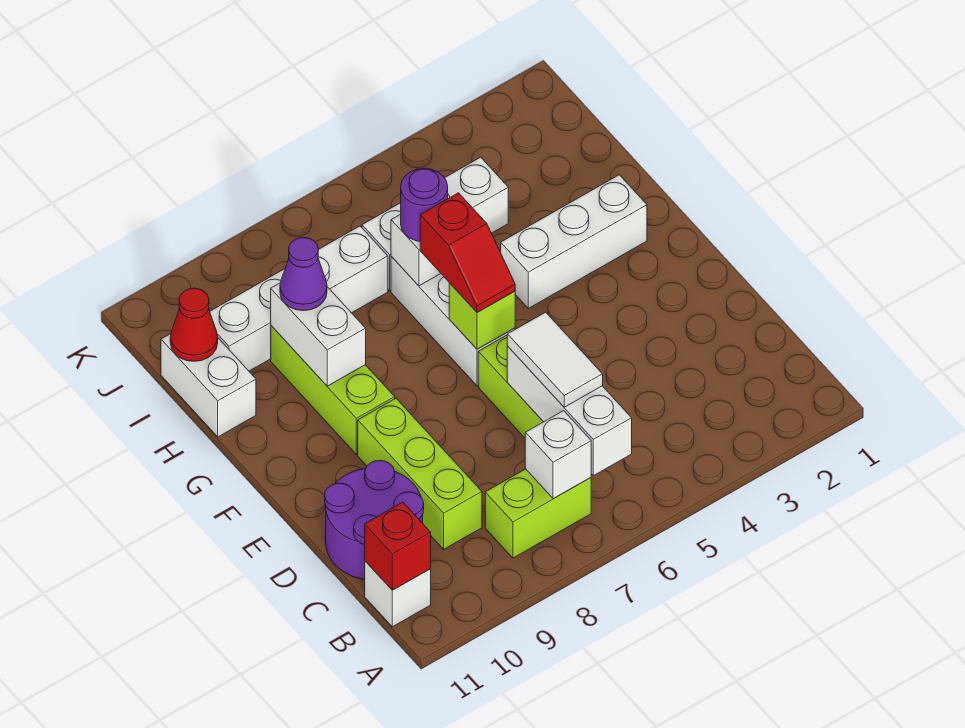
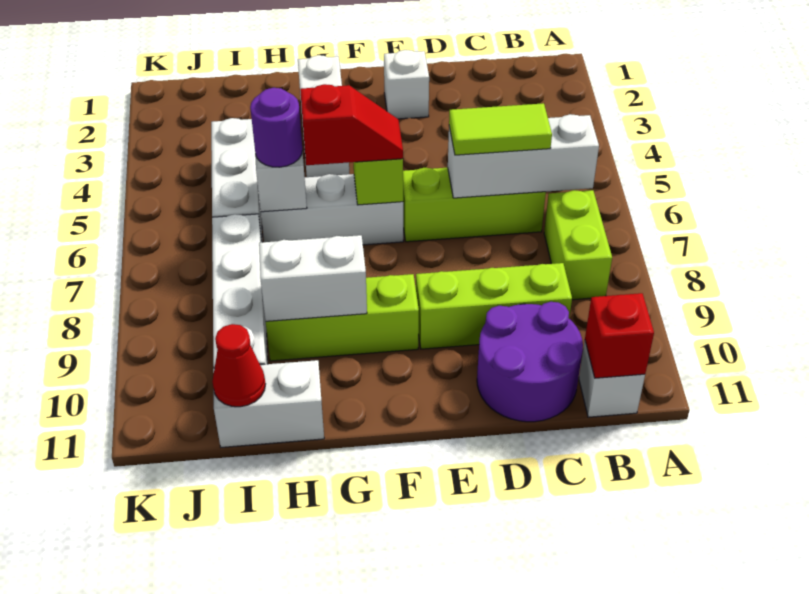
white 1x1 brick [525,411,591,499] -> white 1x1 brick moved to [384,50,429,119]
white 1x2 tile [507,312,603,407] -> lime 1x2 tile [449,103,552,155]
purple 1x1 cone [280,238,327,311] -> none

